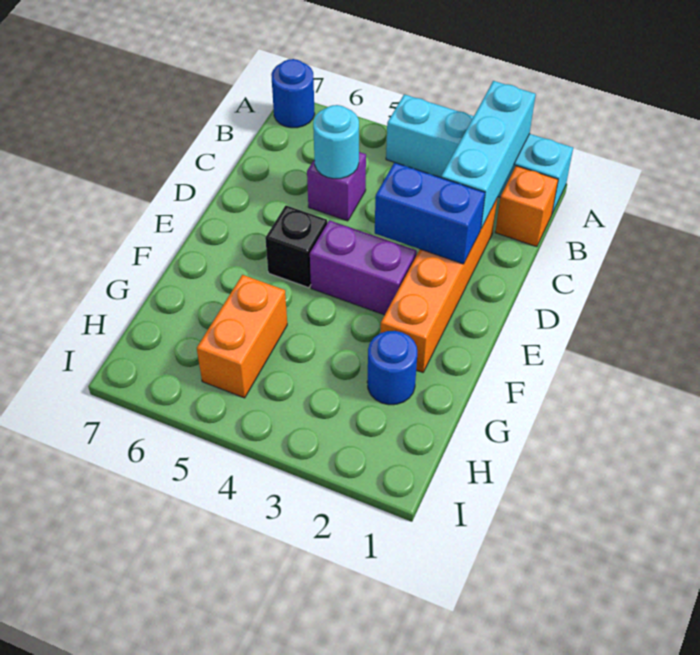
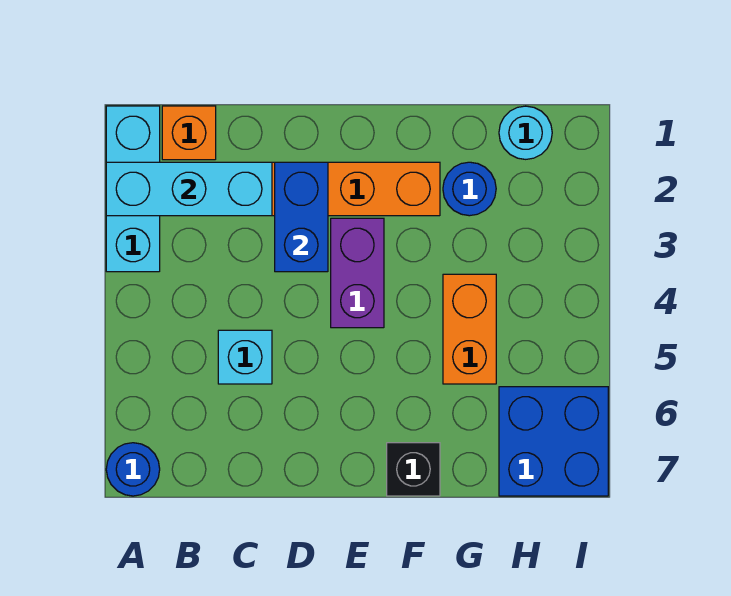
cyan 1x4 brick [386,94,573,213] -> cyan 1x3 brick [106,106,160,272]
purple 1x1 brick [307,152,366,221] -> cyan 1x1 brick [218,330,272,384]
cyan 1x1 round brick [313,105,359,179] -> cyan 1x1 round brick moved to [499,106,552,159]
black 1x1 brick [265,206,327,288] -> black 1x1 brick moved to [387,443,440,496]
orange 1x2 brick [197,275,287,398] -> orange 1x2 brick turned to [443,274,496,384]
none -> blue 2x2 brick [499,387,608,496]

